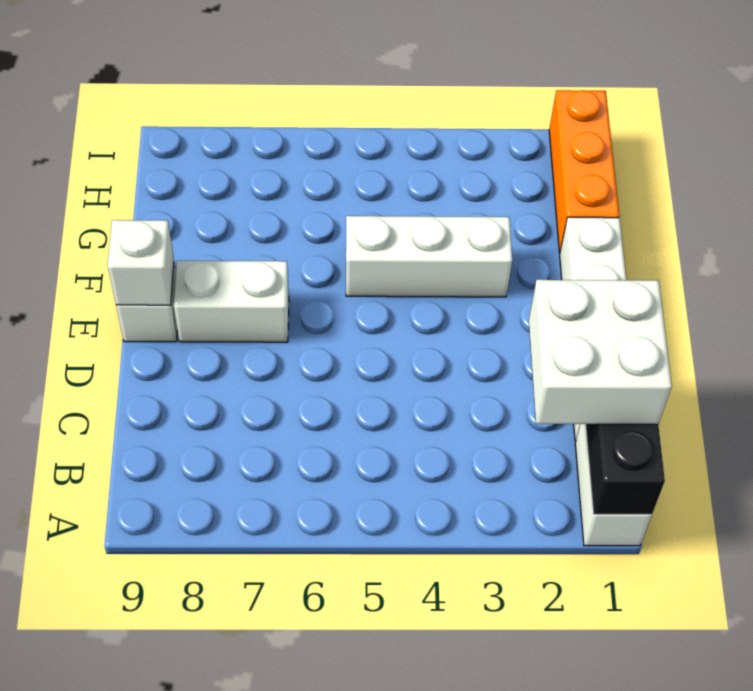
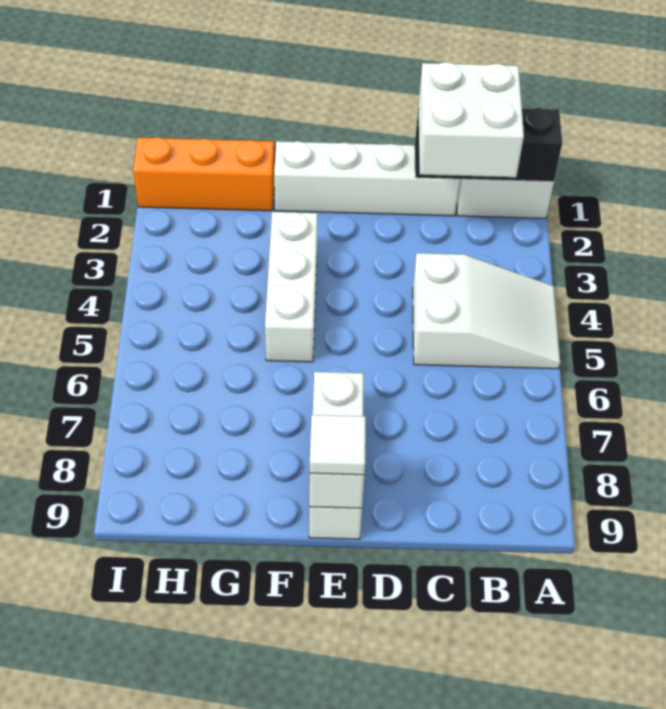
none -> white 2x3 slope [413,253,560,369]
none -> white 1x1 tile [310,415,366,475]

